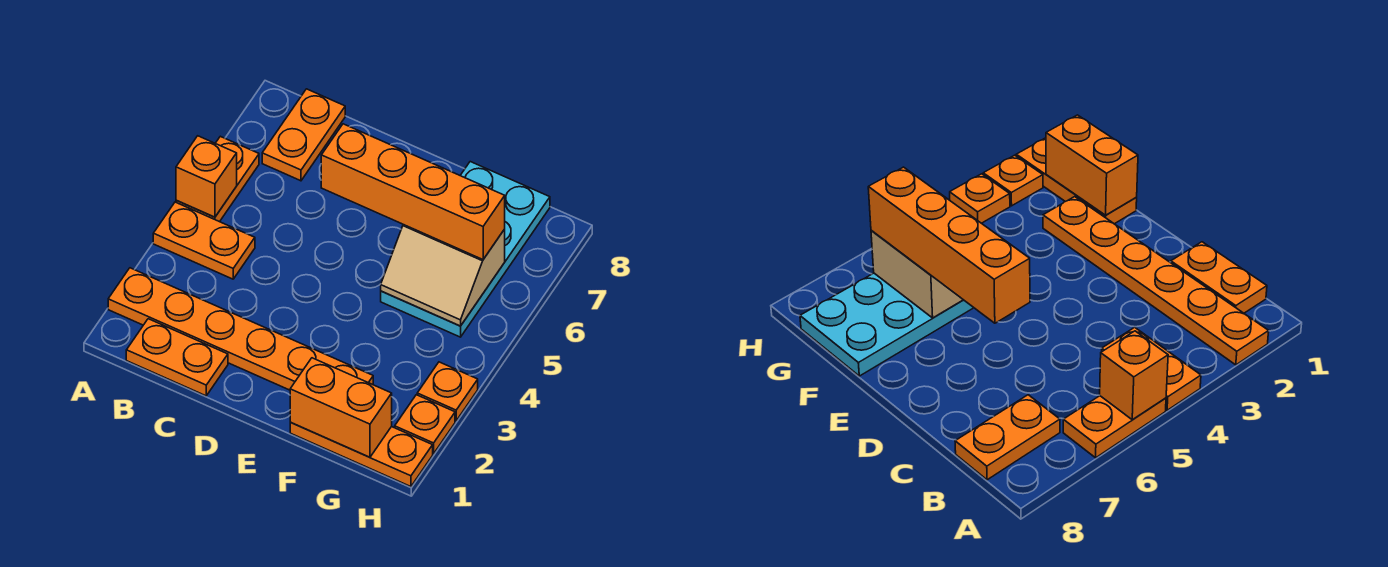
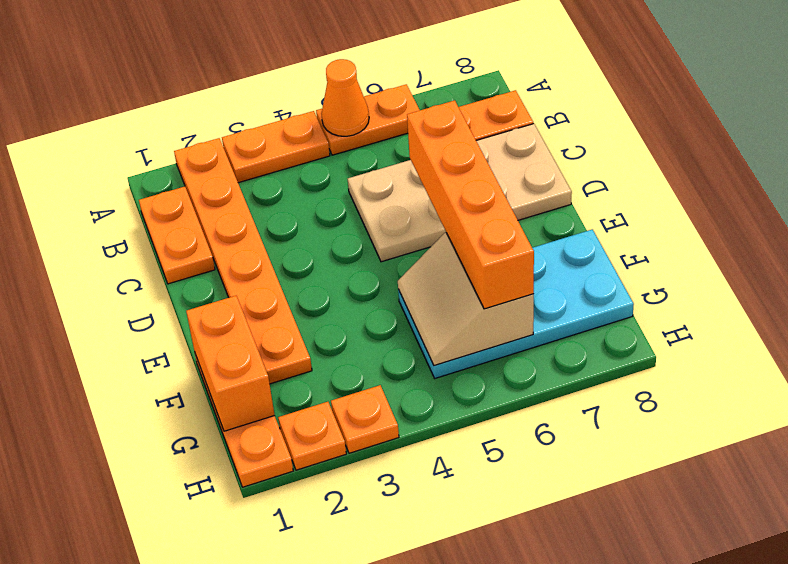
orange 1x2 plate [153,202,255,279] -> orange 1x2 plate turned to [222,111,330,183]
orange 1x1 brick [176,136,237,217] -> orange 1x1 cone [321,59,369,136]
none -> tan 2x4 plate [348,124,572,262]

